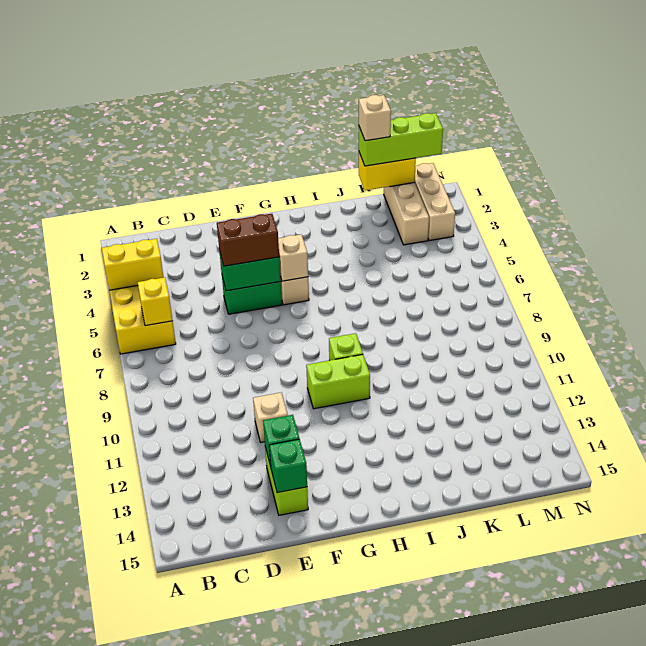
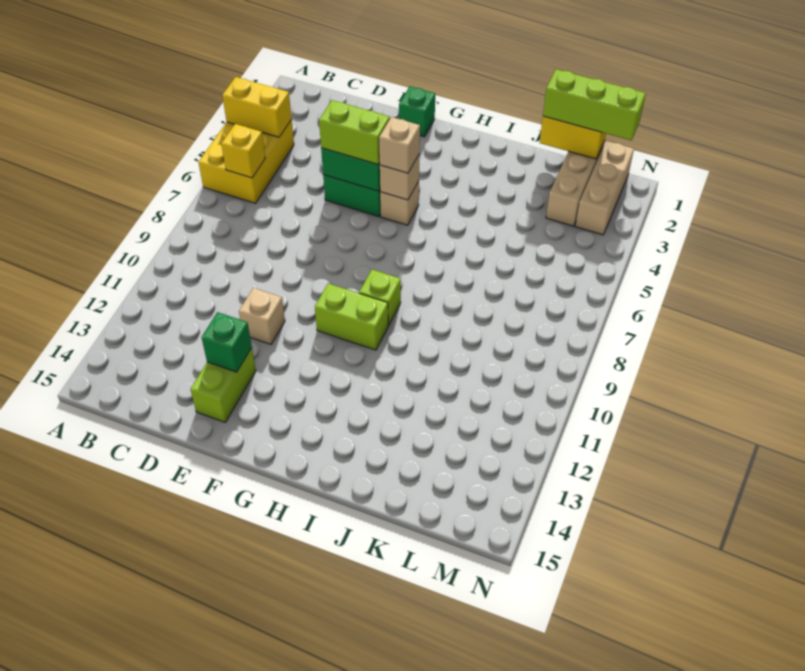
brown 1x2 brick [217,214,279,266] -> lime 1x2 brick [319,100,390,164]
green 1x1 brick [269,439,307,493] -> green 1x1 brick moved to [399,86,435,137]
tan 1x1 brick [359,95,391,141] -> tan 1x1 brick moved to [379,117,420,173]

